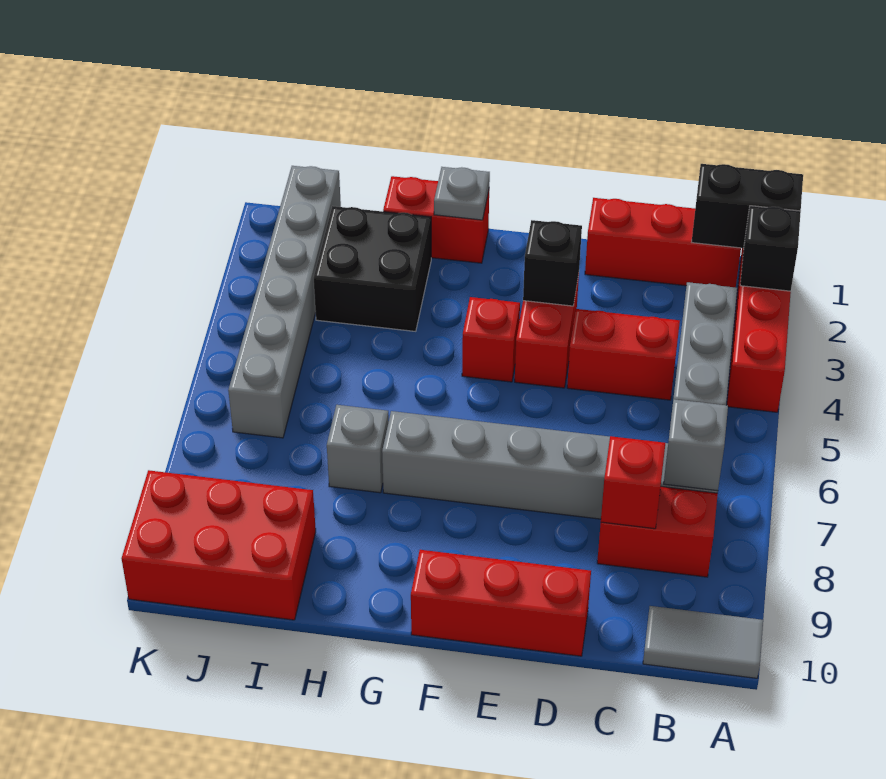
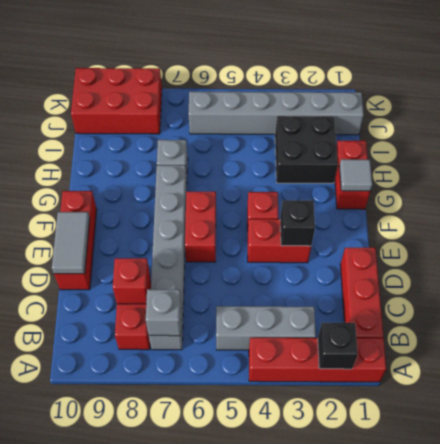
black 1x2 brick [692,164,803,248] -> none
grey 1x2 tile [643,606,763,678] -> grey 1x2 tile moved to [52,212,90,274]
red 1x2 brick [567,309,680,400] -> red 1x2 brick moved to [185,192,216,262]
grey 1x1 plate [434,167,490,220] -> grey 1x1 tile [339,159,372,191]
red 2x3 brick [122,470,316,620] -> red 2x3 brick turned to [71,68,162,134]

